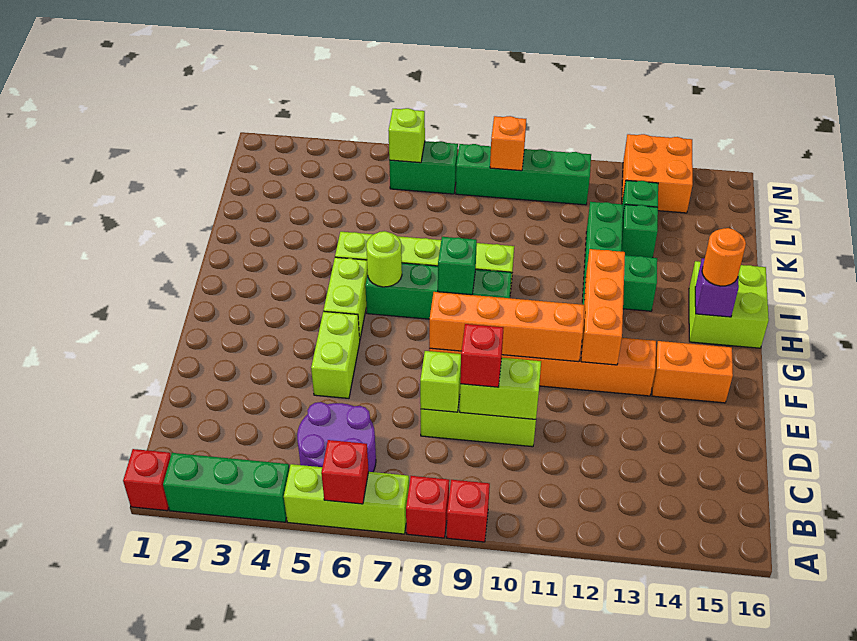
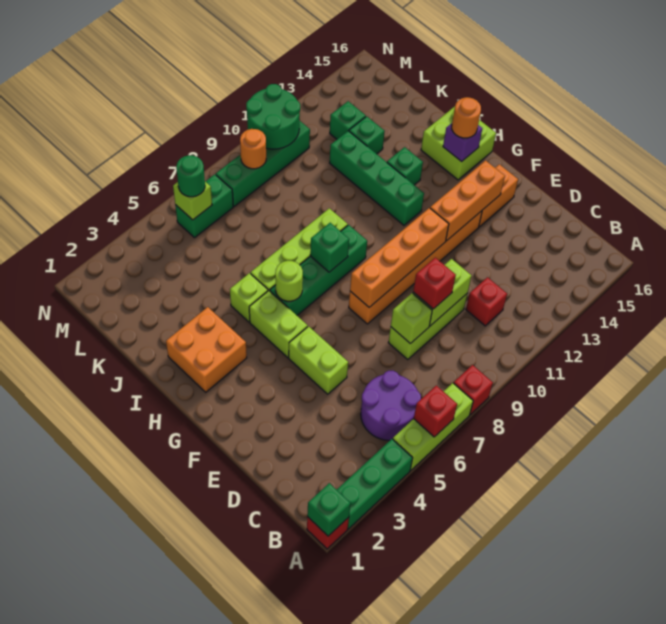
none -> green 1x1 brick [307,483,351,536]
red 1x1 brick [447,480,490,542] -> red 1x1 brick moved to [466,277,507,326]
orange 1x3 brick [581,249,625,365] -> orange 1x3 brick turned to [430,161,505,241]
none -> green 1x1 round brick [176,155,205,197]
orange 1x1 brick [490,116,526,171] -> orange 1x1 round brick [240,129,266,169]
none -> green 2x2 round brick [246,84,300,149]
orange 2x2 brick [622,134,693,213] -> orange 2x2 brick moved to [166,307,247,392]

